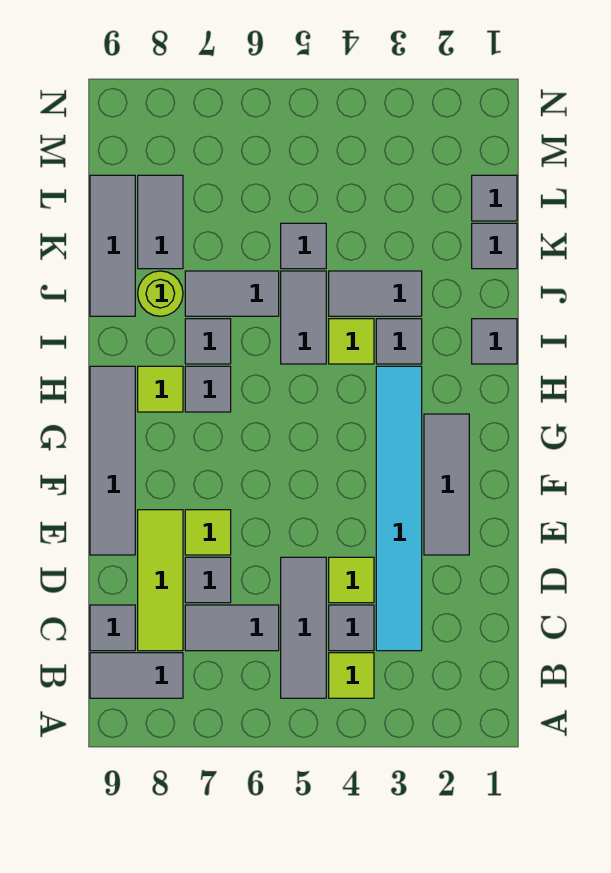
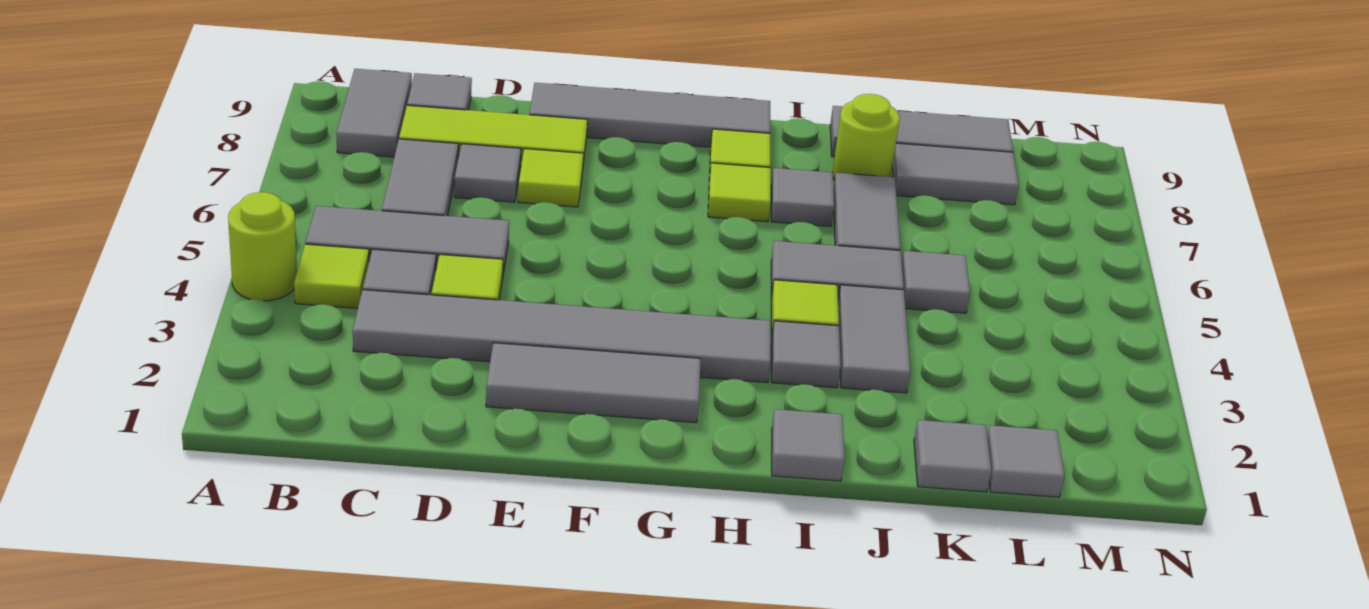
none -> lime 1x1 round brick [228,192,297,301]
cyan 1x6 tile [376,366,422,651] -> grey 1x6 tile [353,290,771,383]
grey 1x1 tile [185,366,231,412] -> lime 1x1 tile [708,163,771,222]

